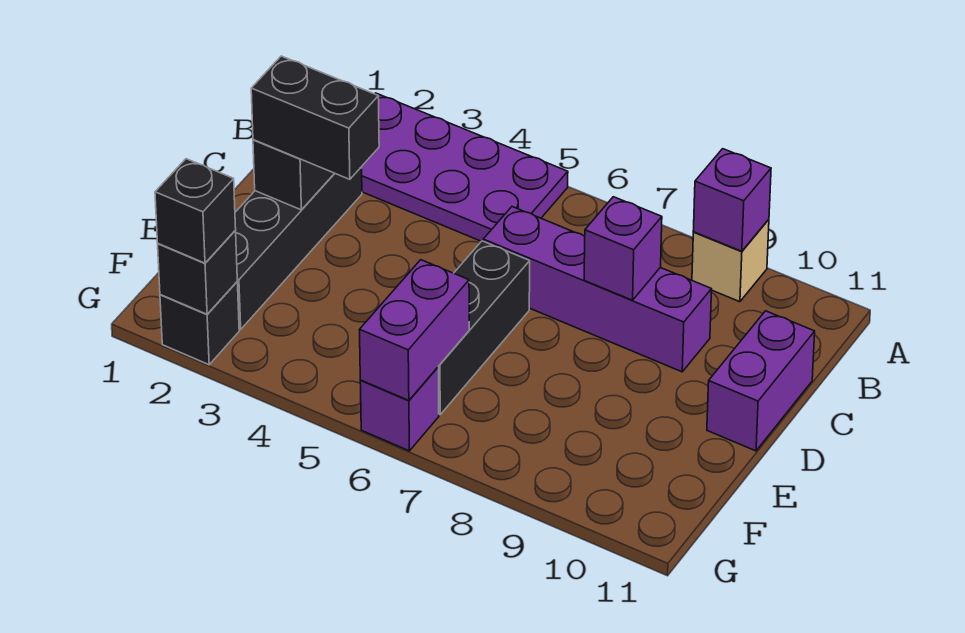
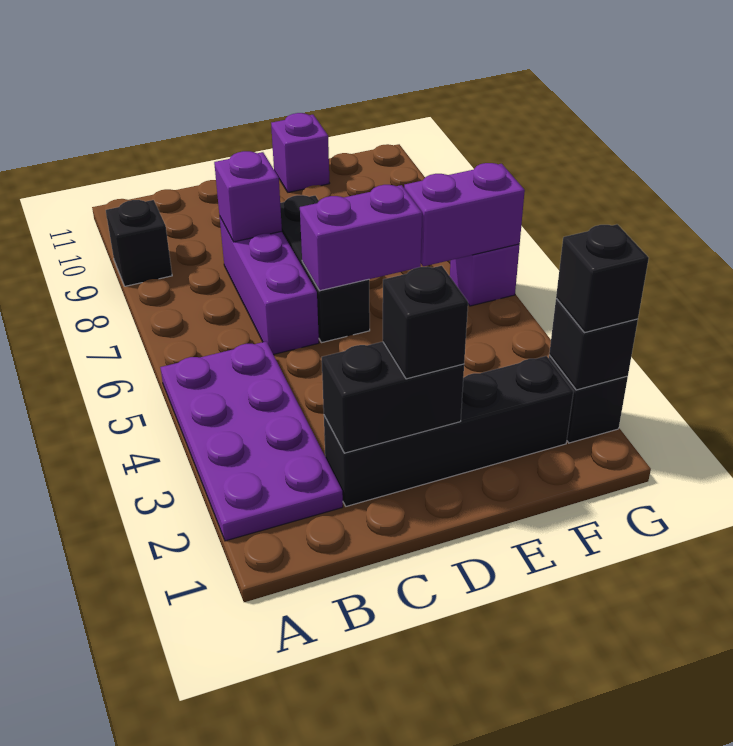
tan 1x1 brick [692,219,769,302] -> black 1x1 brick [106,200,172,286]
purple 1x1 brick [693,149,771,251] -> purple 1x1 brick moved to [271,113,330,192]
purple 1x4 brick [483,207,712,372] -> purple 1x3 brick [220,218,319,355]
purple 1x2 brick [707,311,815,451] -> purple 1x2 brick moved to [300,185,422,291]
black 1x2 brick [251,56,379,179] -> black 1x1 brick [383,266,468,379]
black 1x3 brick [438,241,530,415] -> black 1x3 brick turned to [280,195,370,343]

